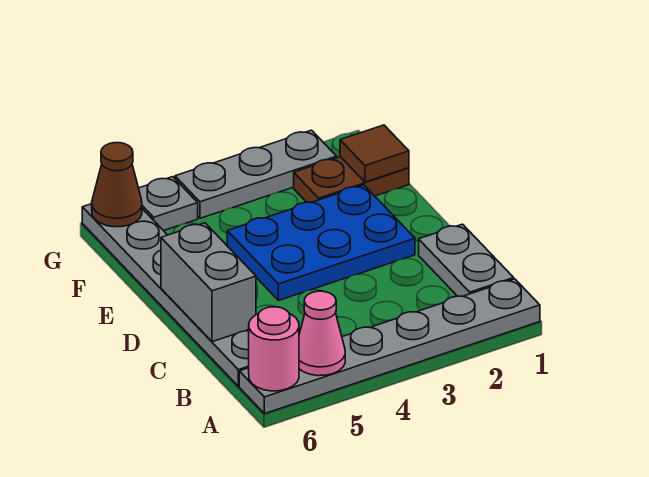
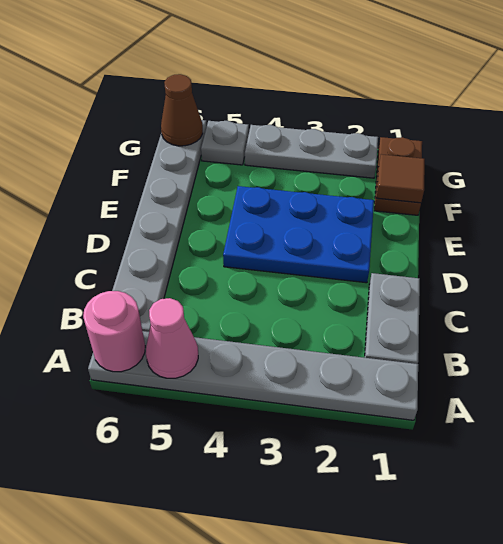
grey 1x2 brick [161,223,256,342] -> none
brown 1x2 plate [294,157,409,202] -> brown 1x2 plate turned to [374,137,422,215]

